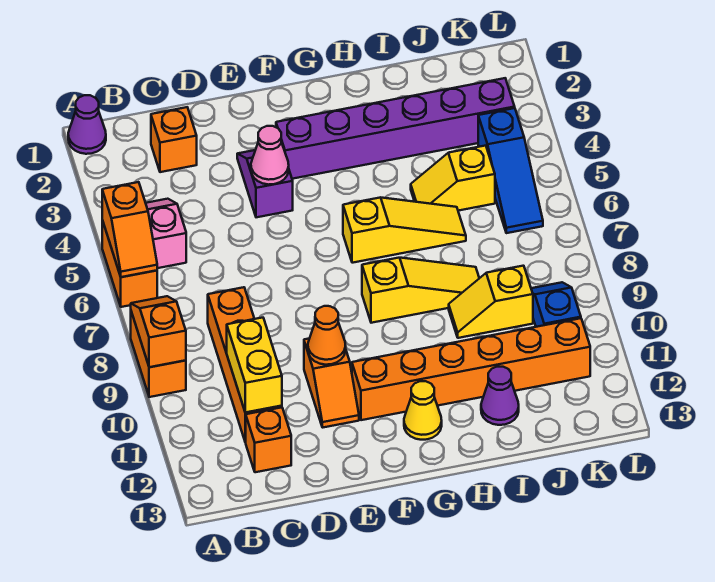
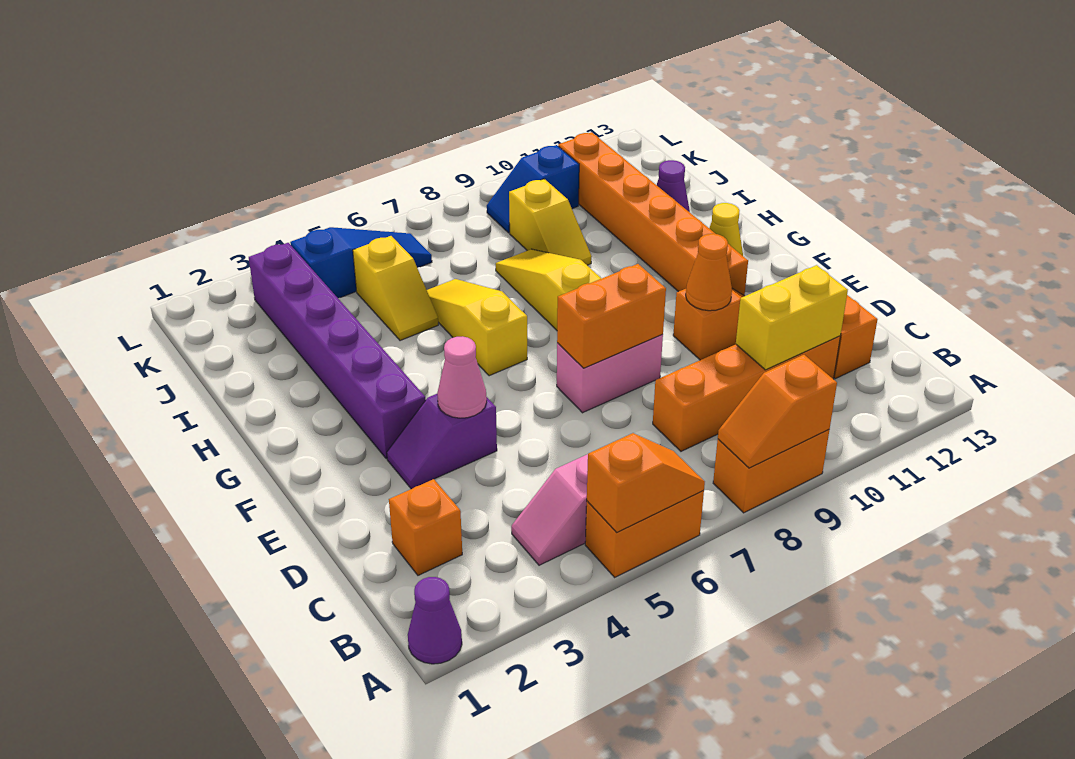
none -> pink 1x2 brick [557,334,663,413]
none -> orange 1x2 brick [557,264,666,368]

